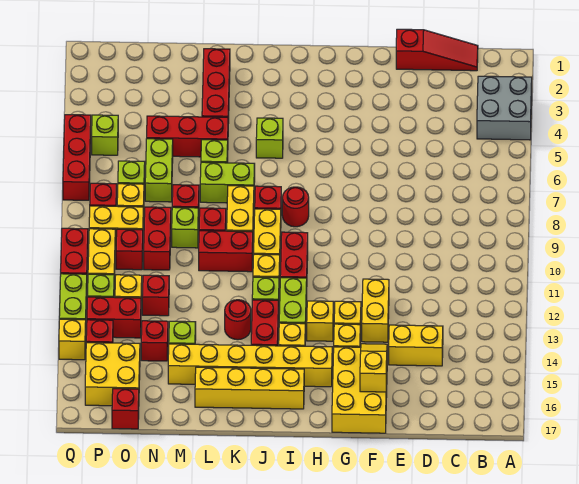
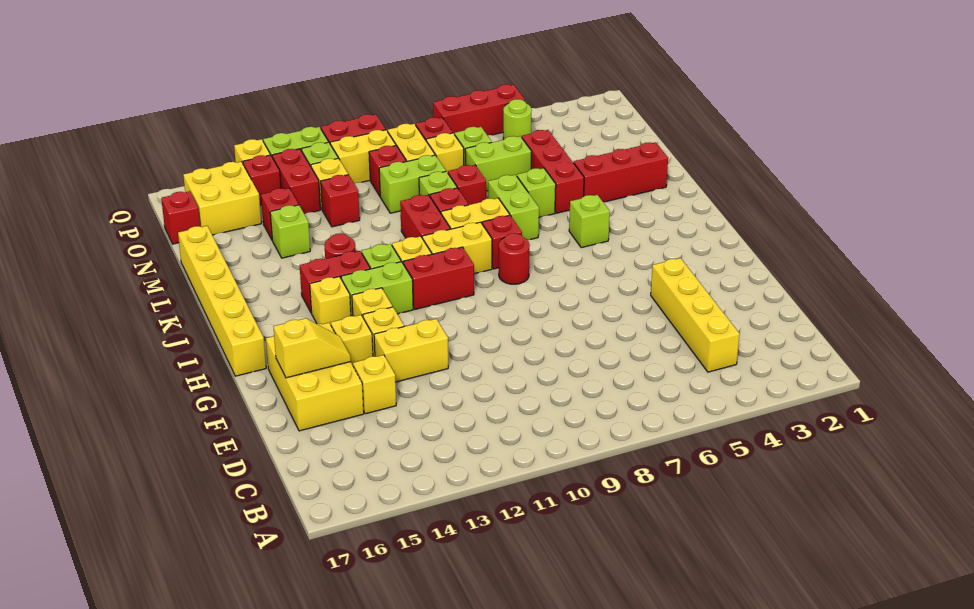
grey 2x2 brick [477,76,532,140] -> none
red 1x3 slope [396,29,478,71] -> none
yellow 1x2 brick [389,325,443,366] -> yellow 1x1 brick [353,355,396,414]
yellow 2x3 brick [332,347,387,433] -> yellow 2x3 brick turned to [266,323,364,431]
yellow 1x6 brick [168,344,332,387] -> yellow 1x6 brick moved to [178,226,266,376]
yellow 1x4 brick [195,367,304,409] -> yellow 1x4 brick moved to [651,258,740,372]
red 1x2 brick [144,207,171,270] -> lime 1x2 brick [379,155,446,213]
lime 1x1 brick [92,115,118,155] -> lime 1x1 round brick [503,99,532,140]

